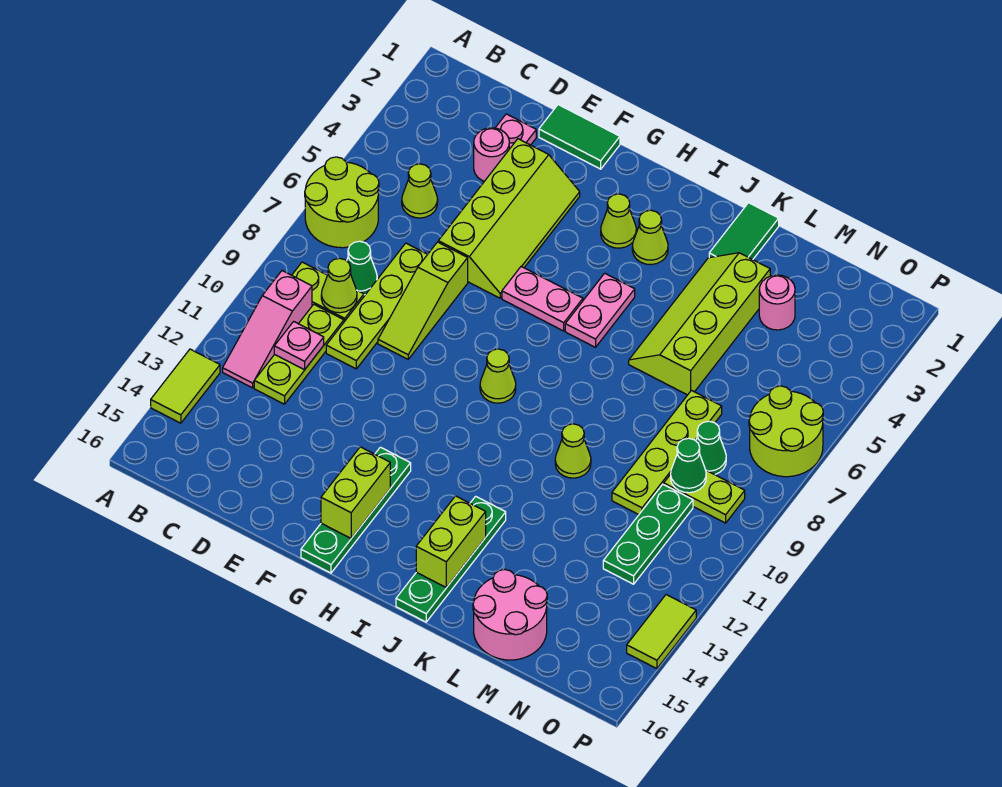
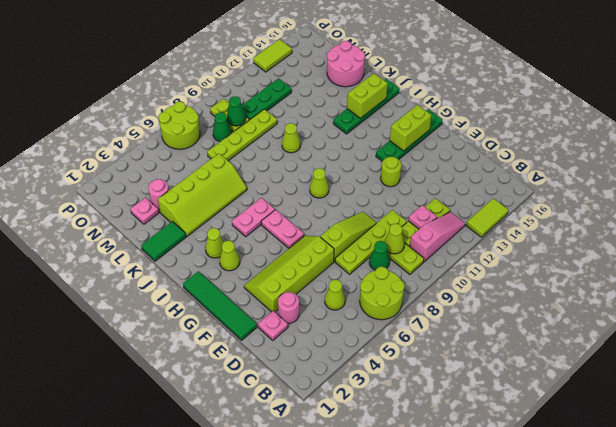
green 1x2 tile [539,105,620,169] -> green 1x4 tile [183,271,257,340]
none -> lime 1x1 round brick [381,157,401,187]
none -> pink 1x1 plate [131,198,159,224]

